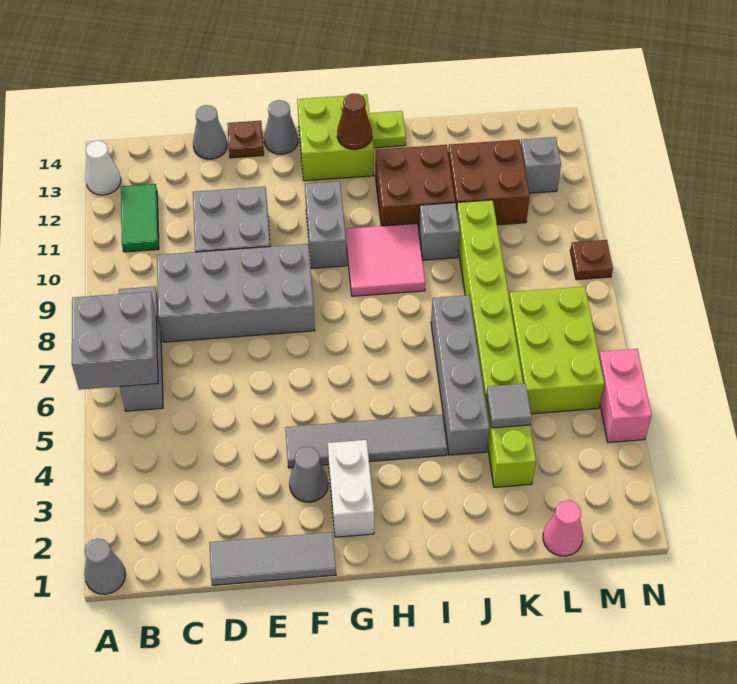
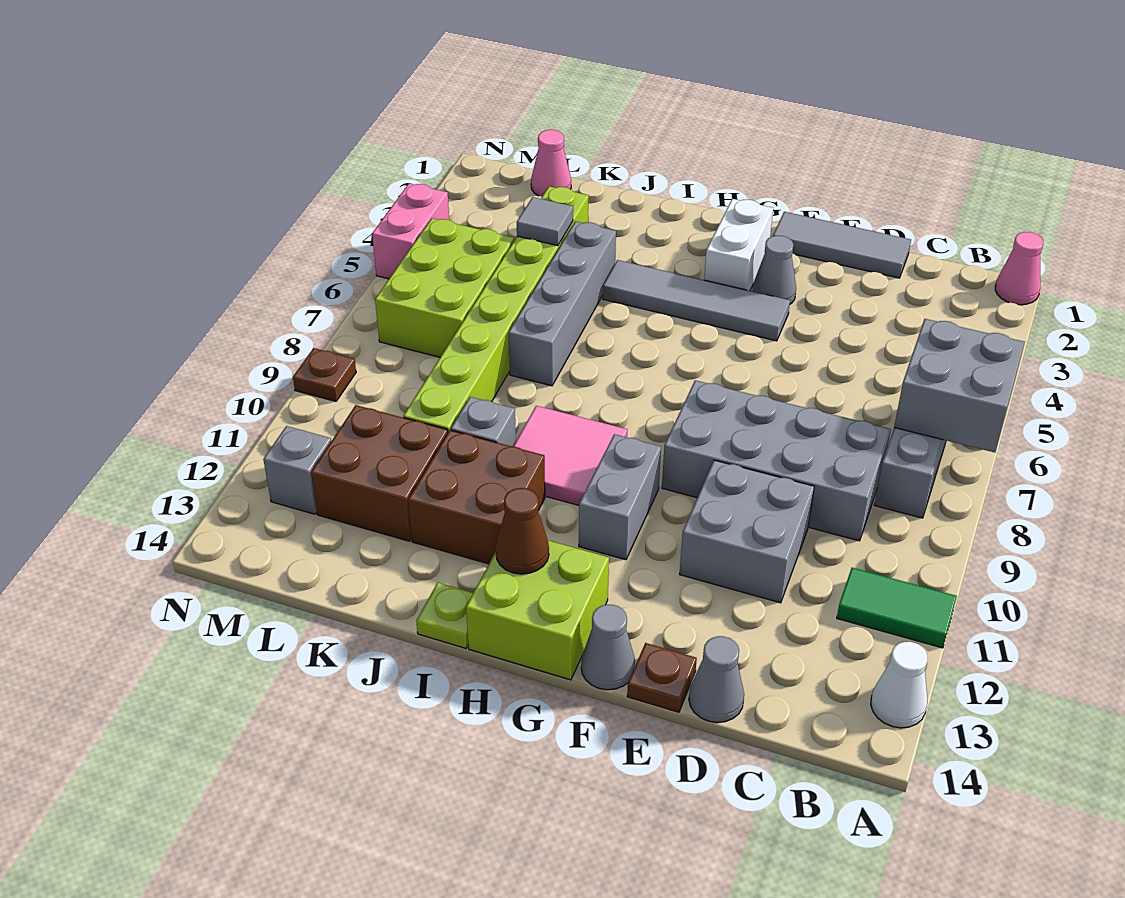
grey 1x1 cone [84,539,126,594] -> pink 1x1 cone [995,232,1043,305]
green 1x2 tile [121,184,159,252] -> green 1x2 tile turned to [837,568,957,648]

